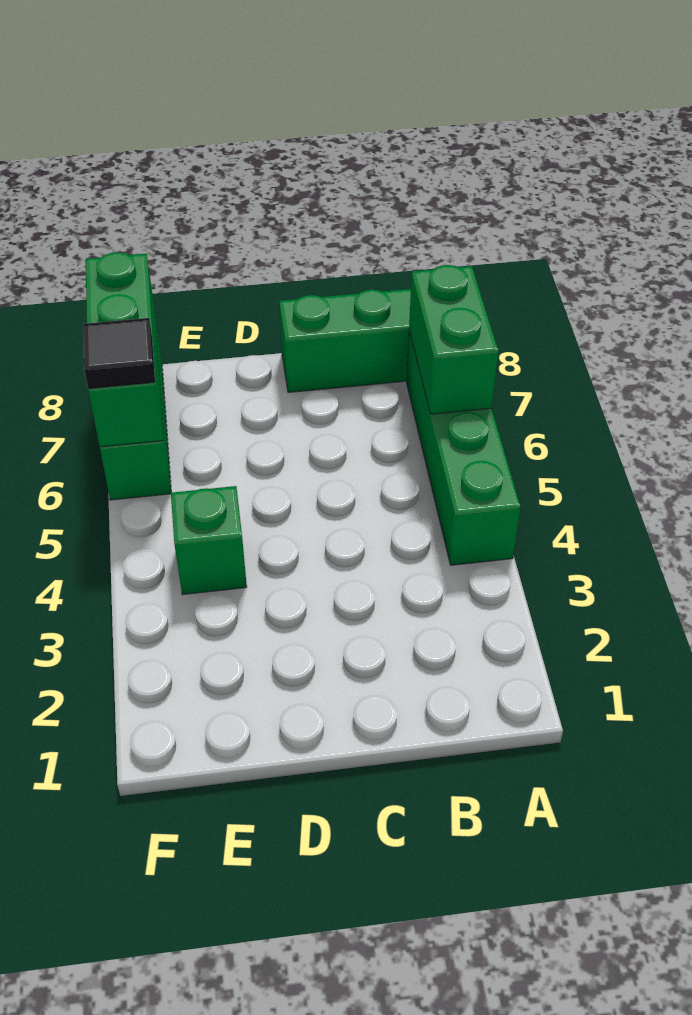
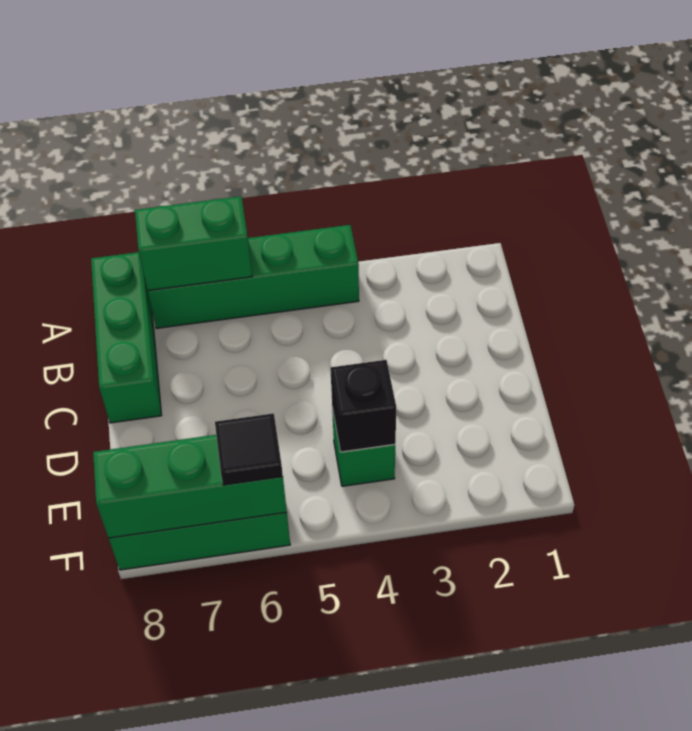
none -> black 1x1 brick [330,360,396,452]

